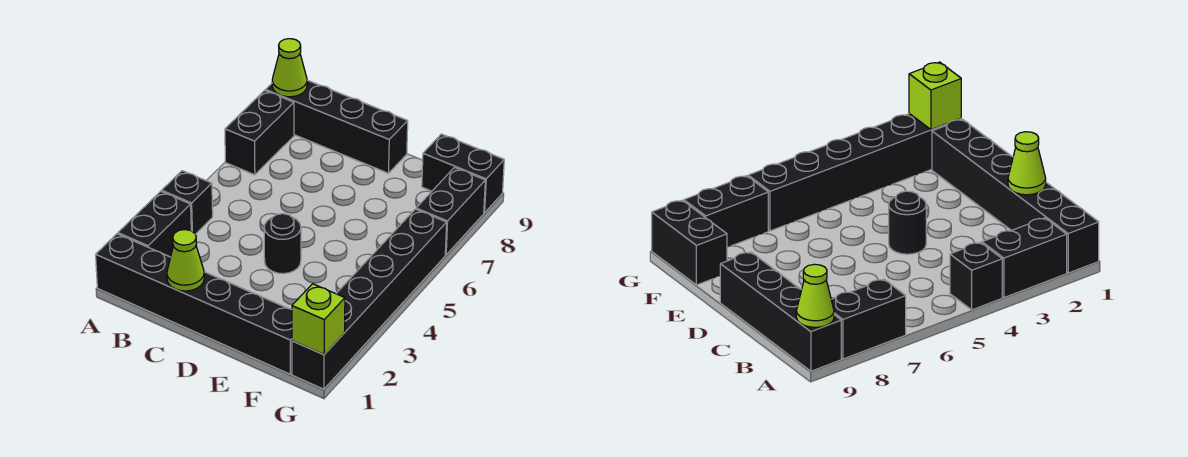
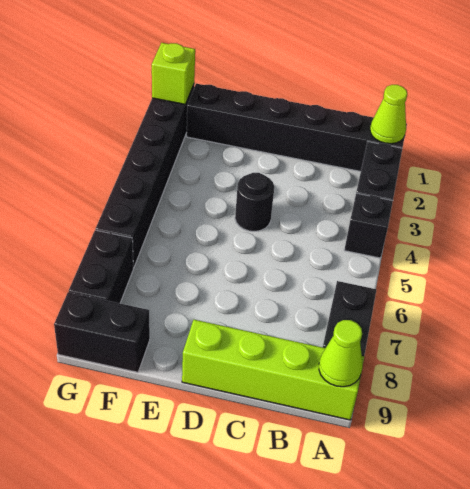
black 1x4 brick [266,80,408,173] -> lime 1x4 brick [182,320,364,420]
lime 1x1 cone [167,230,204,291] -> lime 1x1 cone moved to [370,85,407,144]

